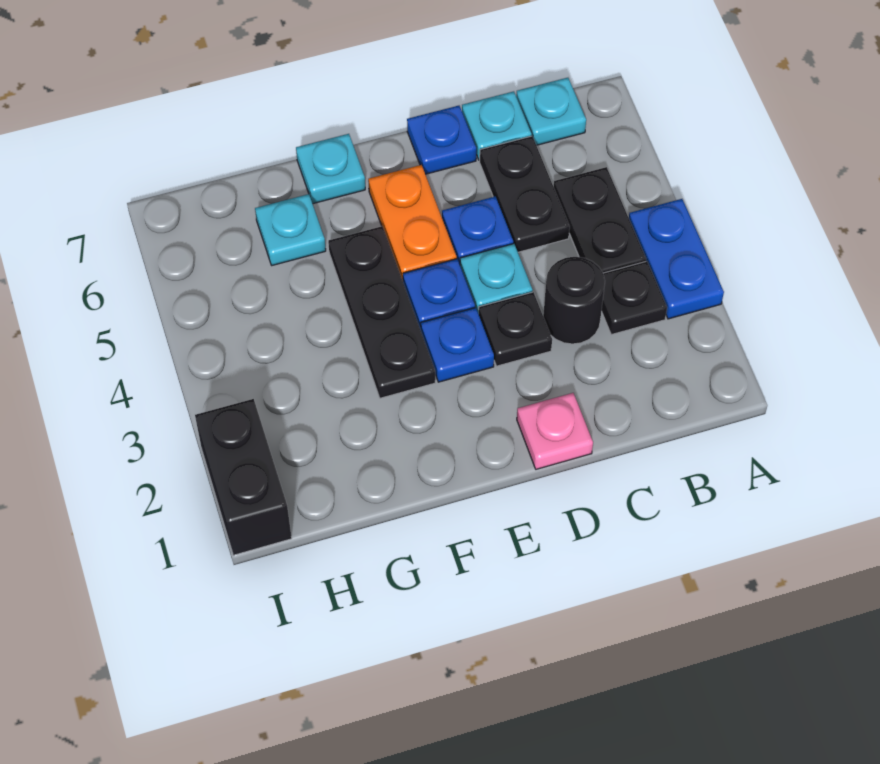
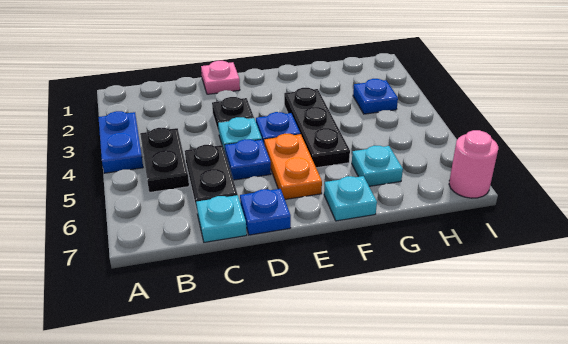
black 1x1 plate [601,261,667,335] -> none
cyan 1x1 plate [516,78,586,145] -> none
black 1x1 round brick [543,257,605,344] -> none
blue 1x1 plate [421,308,494,382] -> blue 1x1 plate moved to [353,79,398,114]
black 1x2 brick [195,399,292,555] -> none
none -> pink 1x1 round brick [449,130,498,198]

